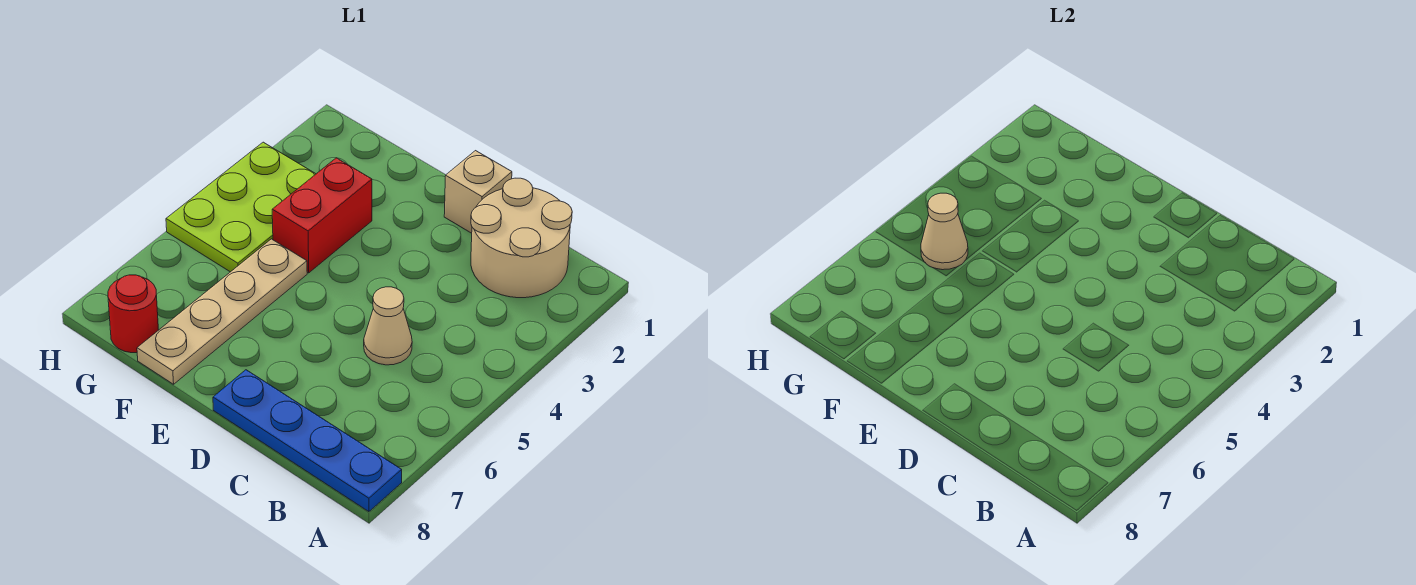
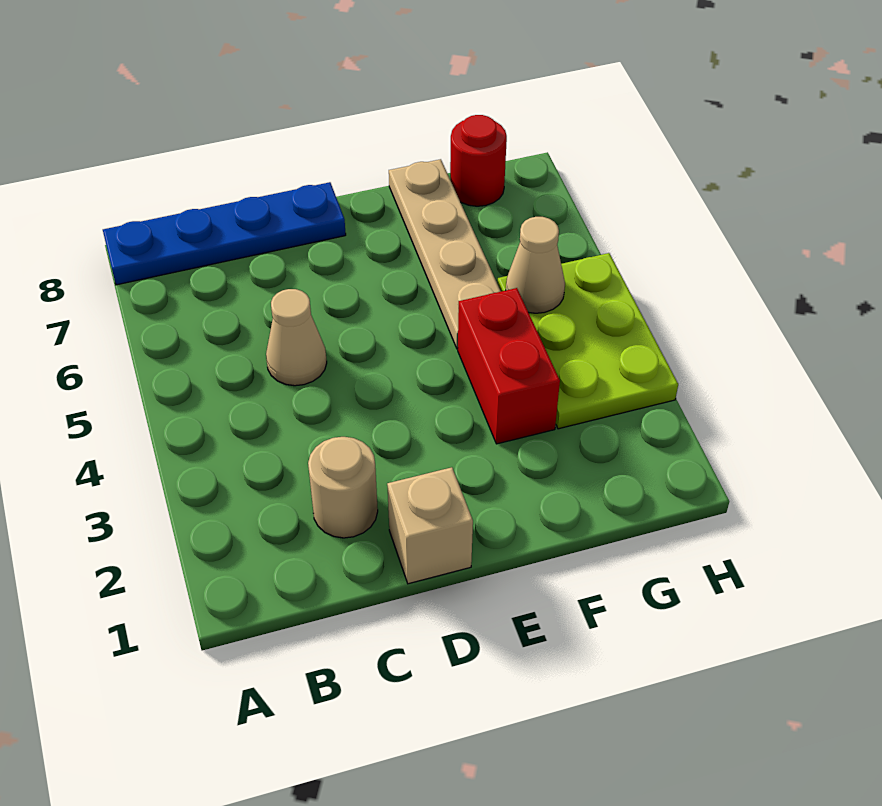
tan 2x2 round brick [471,178,572,298] -> tan 1x1 round brick [308,437,378,538]

